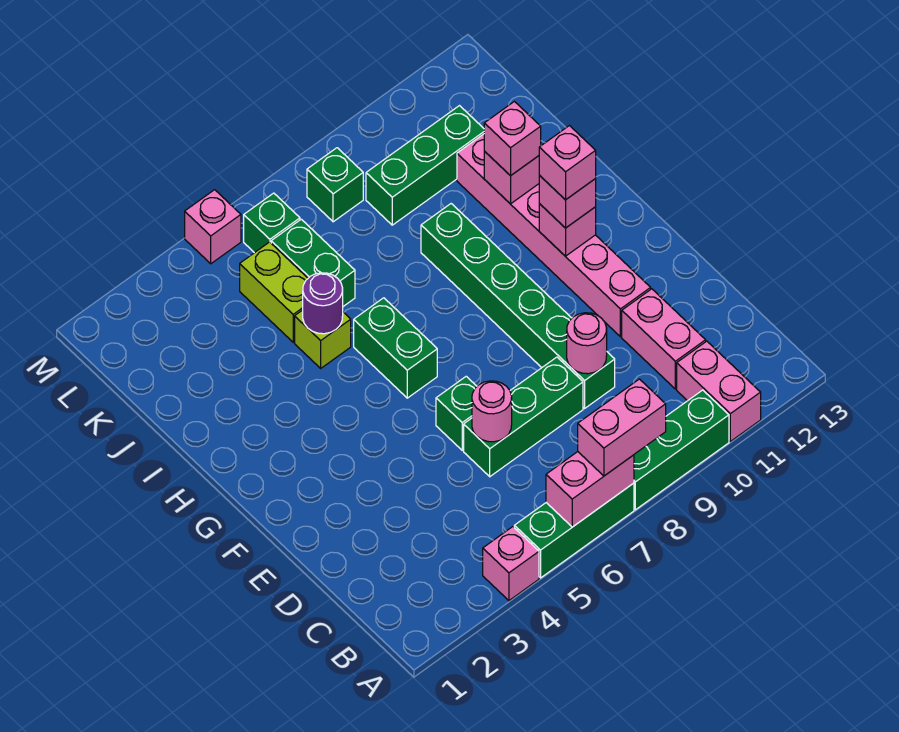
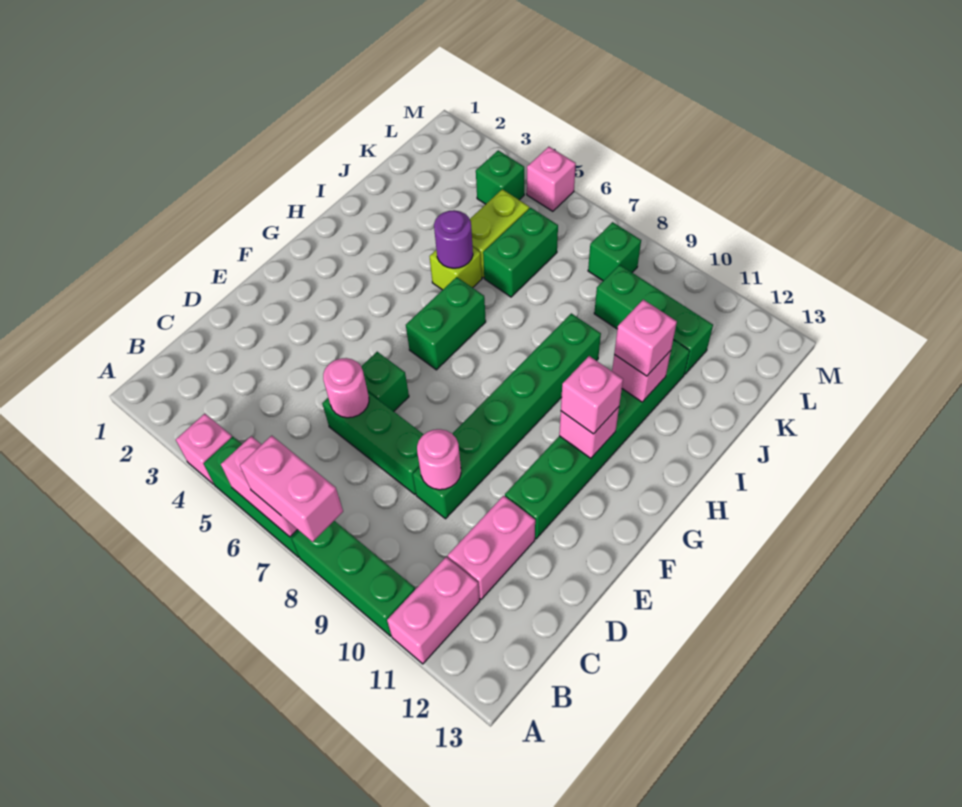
pink 1x6 brick [457,134,651,337] -> green 1x6 brick [505,340,690,539]
pink 1x1 brick [539,126,596,200] -> none
green 1x1 brick [244,193,300,253] -> green 1x1 brick moved to [476,150,524,204]

